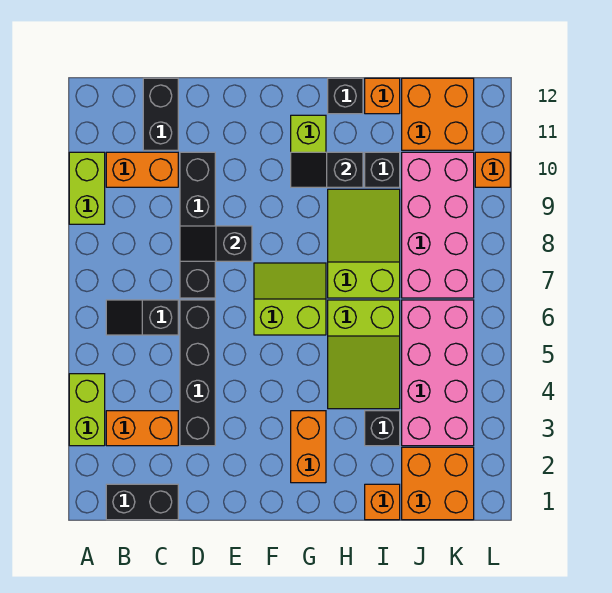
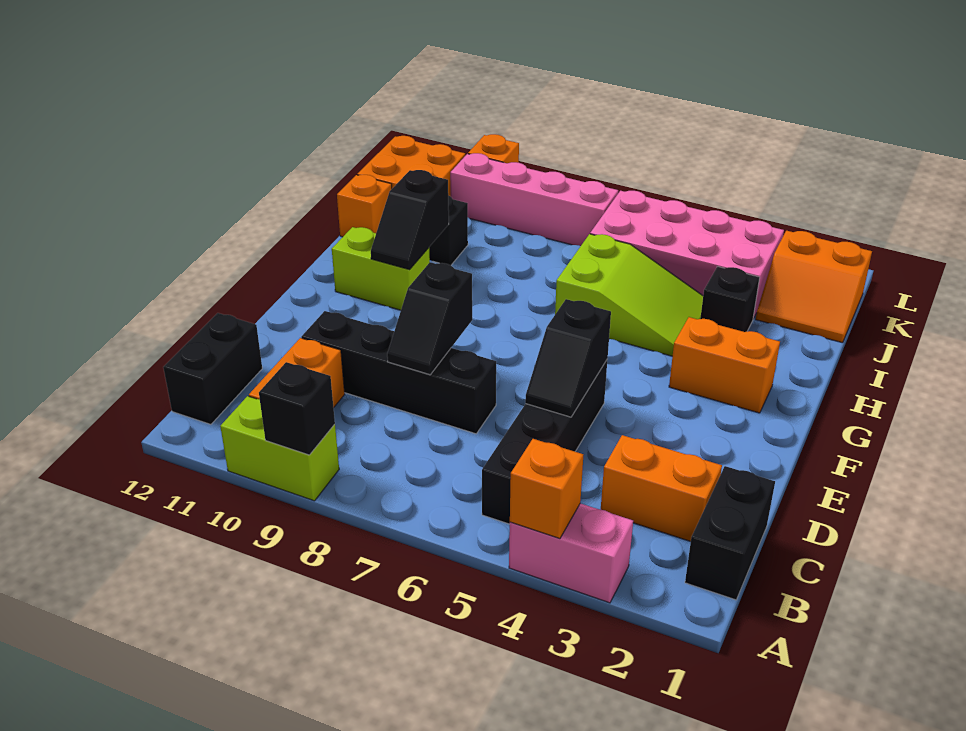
lime 1x2 brick [69,374,105,446] -> pink 1x2 brick [509,503,633,603]
orange 1x2 brick [106,411,178,446] -> orange 1x2 brick turned to [601,435,722,542]
black 1x2 slope [106,300,178,335] -> black 1x2 slope moved to [525,299,611,417]
black 1x2 brick [143,78,178,150] -> black 1x2 brick turned to [163,313,262,424]
black 1x4 brick [180,300,215,446] -> black 1x4 brick turned to [482,360,607,524]
lime 2x2 slope [254,263,326,335] -> none
lime 2x3 slope [328,189,400,298] -> none
black 1x1 brick [328,78,363,114] -> black 1x1 brick moved to [259,362,335,455]
orange 1x1 brick [365,484,400,520] -> orange 1x1 brick moved to [510,439,583,539]
orange 2x2 brick [402,447,474,520] -> orange 2x2 slope [756,231,872,343]
pink 2x4 brick [402,152,474,298] -> pink 1x4 brick [450,153,618,246]

